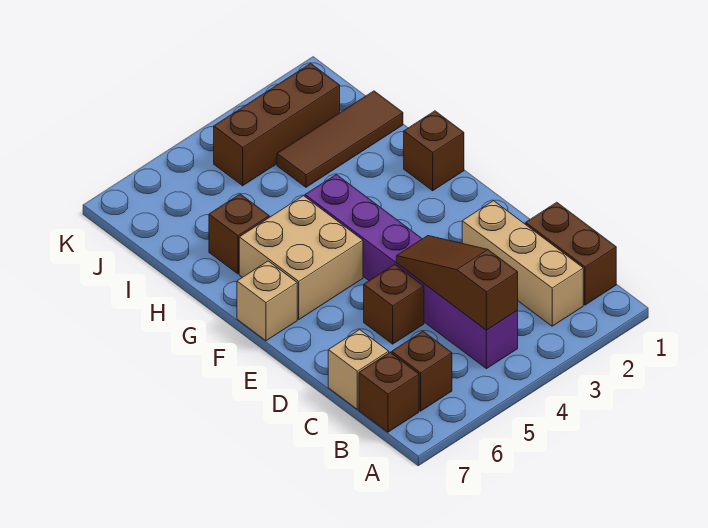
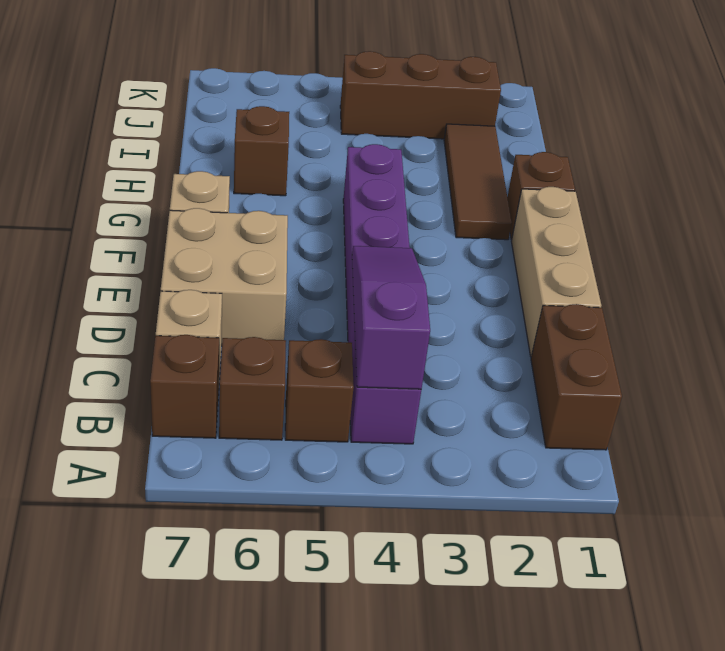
tan 1x3 brick [462,201,583,326] -> tan 1x3 brick moved to [511,187,601,356]
brown 1x3 slope [396,236,518,330] -> purple 1x3 slope [352,246,430,389]
brown 1x1 brick [364,264,424,344] -> brown 1x1 brick moved to [285,339,354,442]
tan 2x2 brick [239,196,363,319] -> tan 2x2 brick moved to [161,208,288,346]
brown 1x3 tile [277,91,403,187] -> brown 1x3 tile turned to [444,124,512,240]

